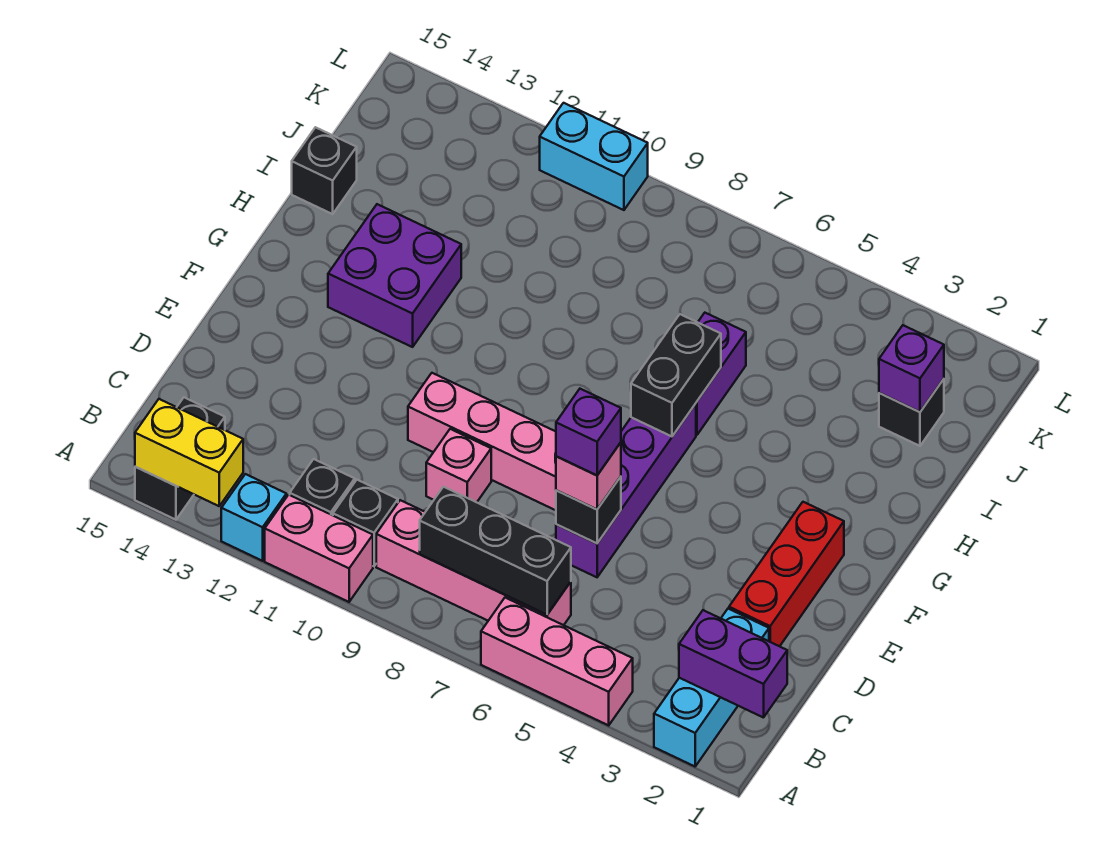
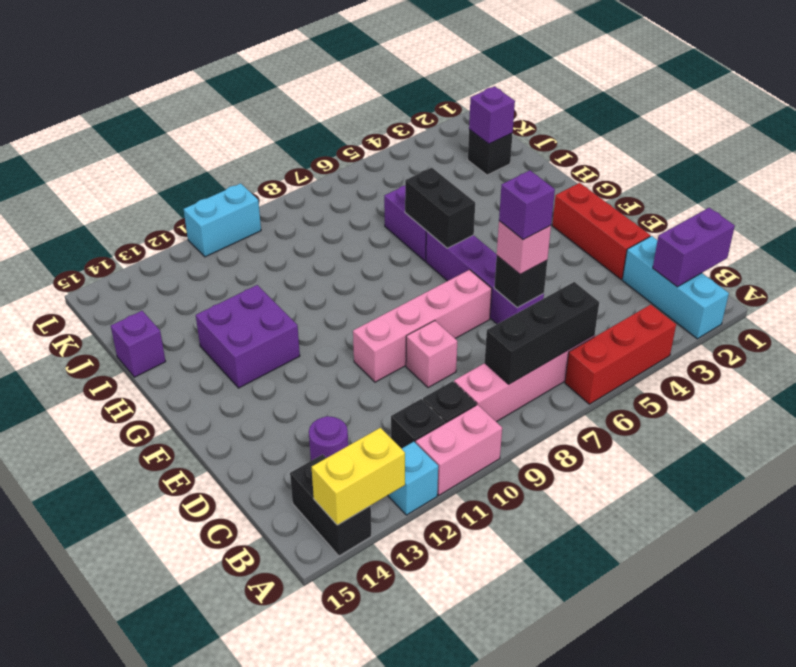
pink 1x3 brick [481,598,633,725] -> red 1x3 brick [565,305,676,404]
none -> purple 1x1 round brick [309,416,348,461]
black 1x1 brick [292,127,357,214] -> purple 1x1 brick [111,311,166,377]

